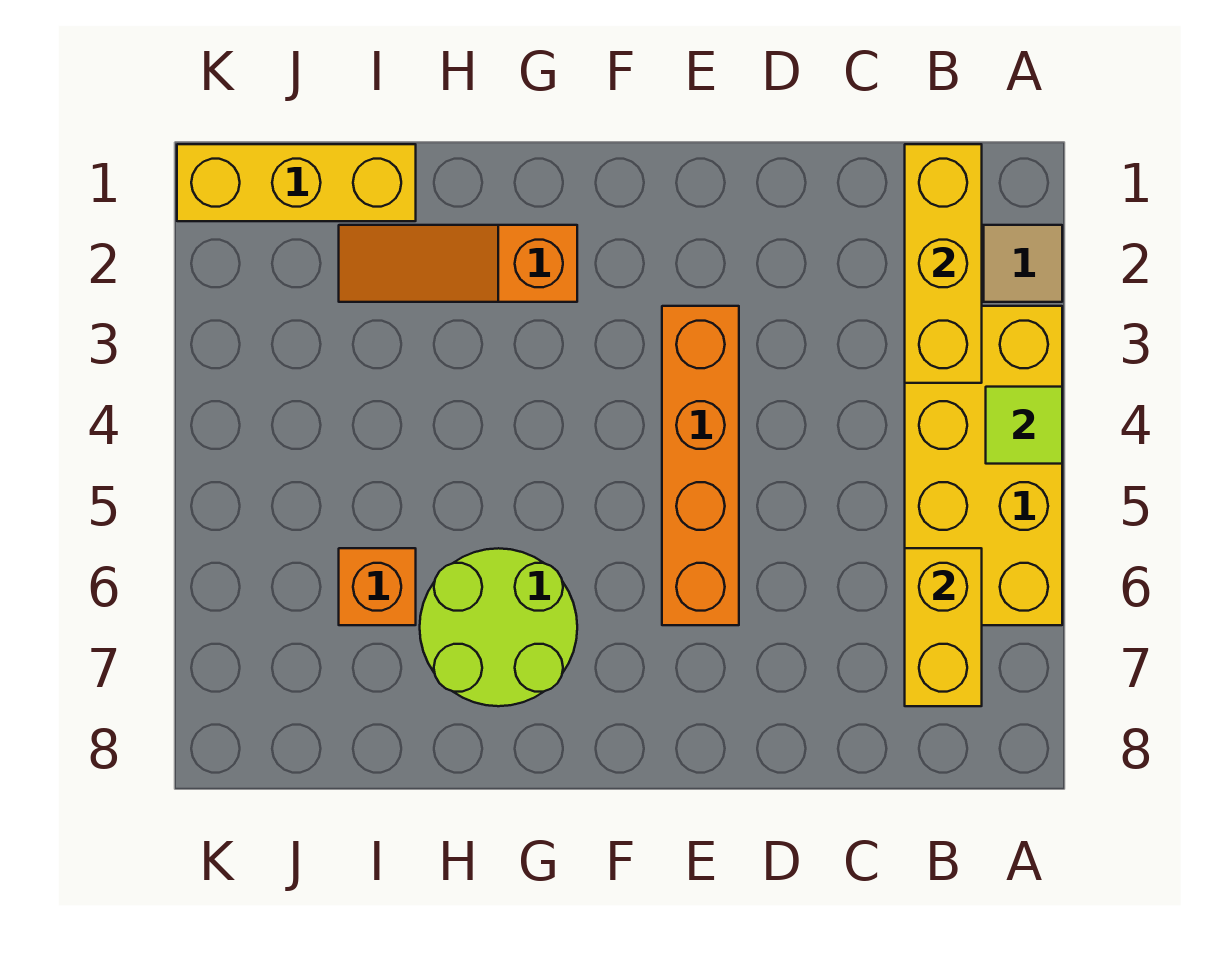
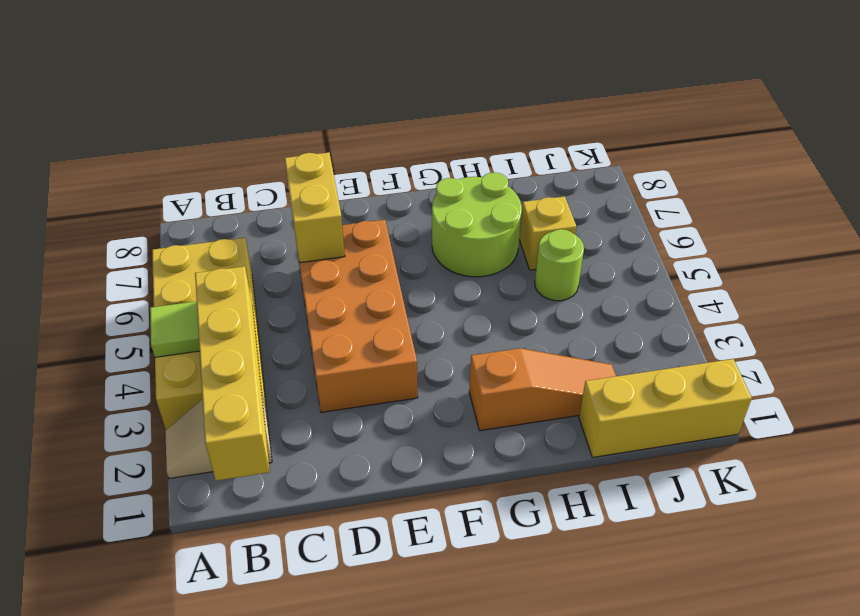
yellow 1x3 brick [905,144,982,383] -> yellow 1x4 brick [195,266,270,481]
yellow 1x2 brick [905,548,982,706] -> yellow 1x2 brick moved to [285,153,345,263]
orange 1x4 brick [662,306,739,625] -> orange 2x4 brick [297,220,418,412]
none -> lime 1x1 round brick [535,229,584,301]
orange 1x1 brick [339,548,416,625] -> yellow 1x1 brick [520,196,577,270]

